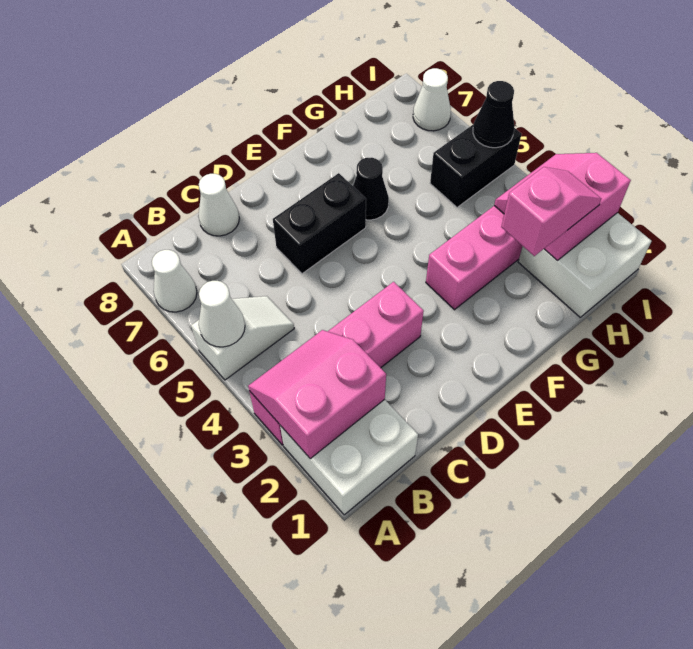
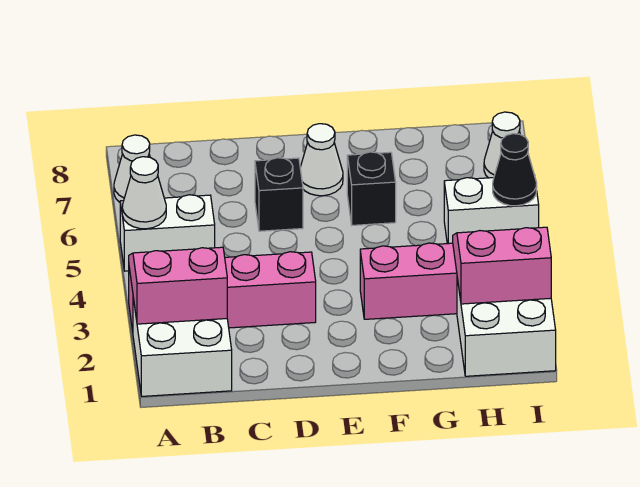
white 1x2 slope [191,296,294,380] -> white 1x2 brick [120,195,215,271]
white 1x1 cone [198,174,239,236] -> white 1x1 cone moved to [300,124,343,196]
black 1x2 brick [273,173,366,274] -> black 1x1 brick [255,158,303,231]
black 1x1 cone [353,158,389,220] -> black 1x1 brick [347,152,396,225]
pink 1x2 slope [501,167,601,256] -> none
black 1x2 brick [430,124,521,207] -> white 1x2 brick [444,178,539,244]

